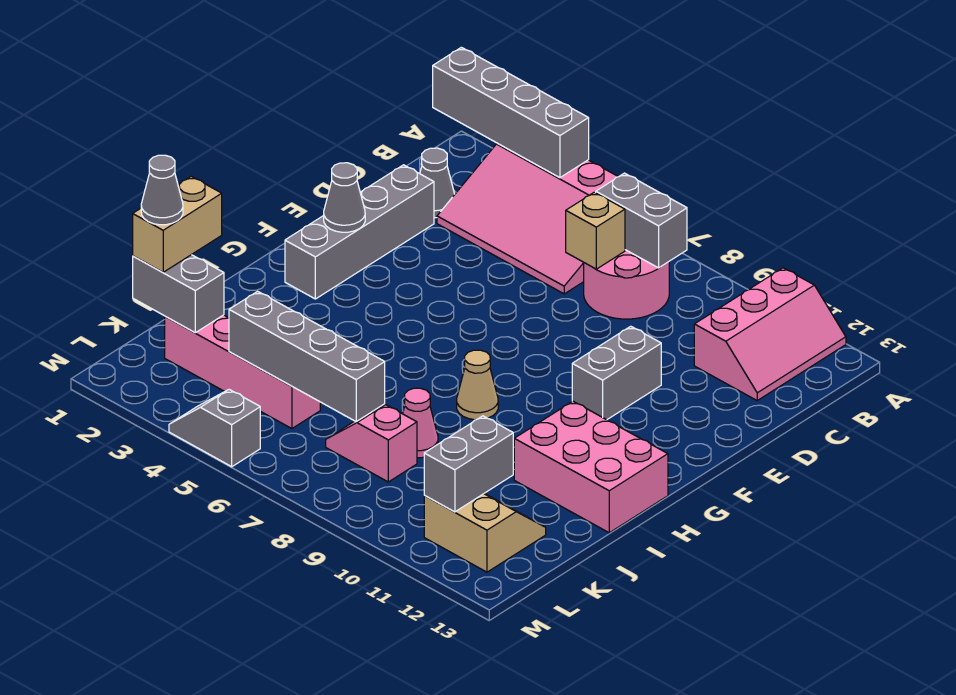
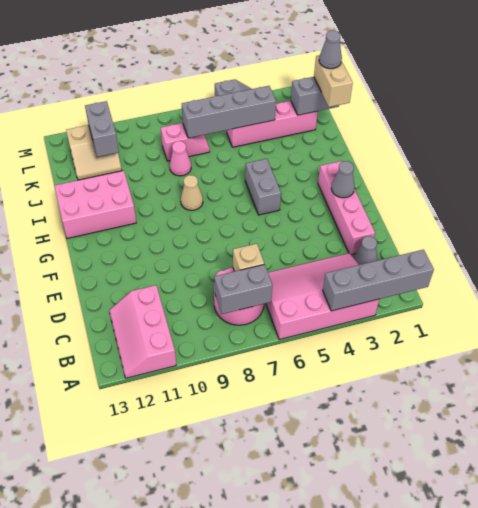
grey 1x4 brick [285,165,434,299] -> pink 1x4 brick [318,161,375,254]
grey 1x2 brick [572,326,661,420] -> grey 1x2 brick moved to [245,159,281,215]

